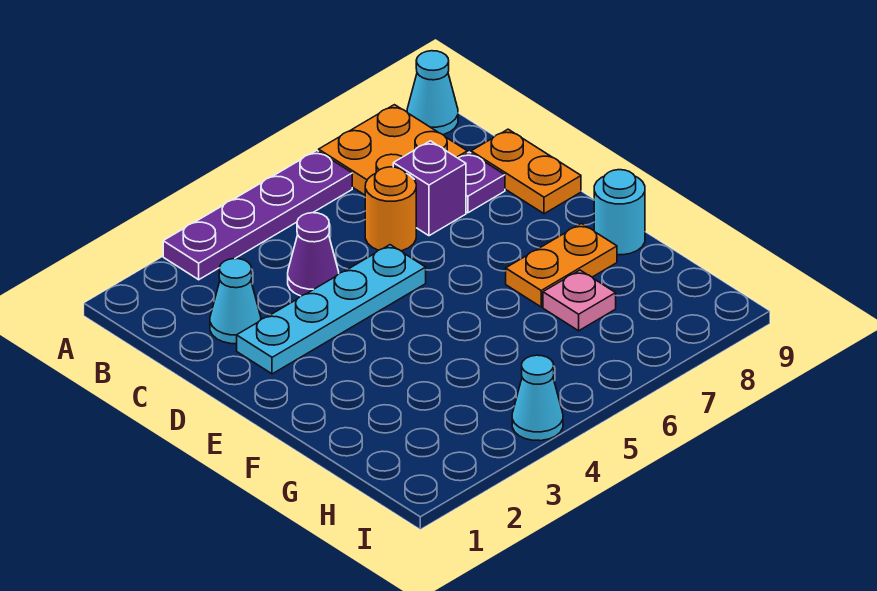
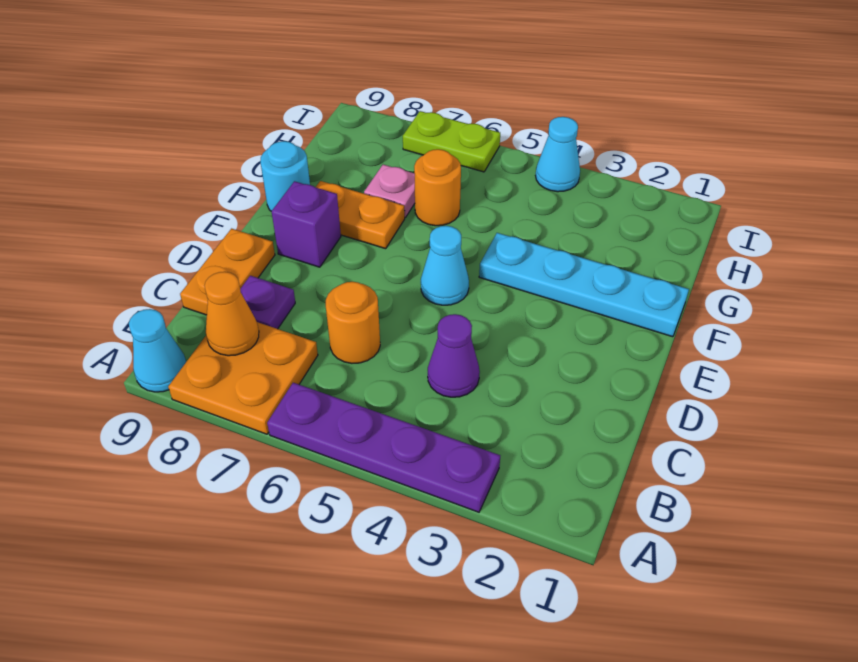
none -> orange 1x1 cone [204,272,259,356]
cyan 1x1 cone [210,259,261,344] -> cyan 1x1 cone moved to [421,226,469,305]
purple 1x1 brick [393,141,466,236] -> purple 1x1 brick moved to [271,181,341,267]
cyan 1x4 plate [237,245,426,374] -> cyan 1x4 plate moved to [479,233,689,337]
none -> orange 1x1 round brick [414,149,461,226]
none -> lime 1x2 plate [403,111,500,172]

